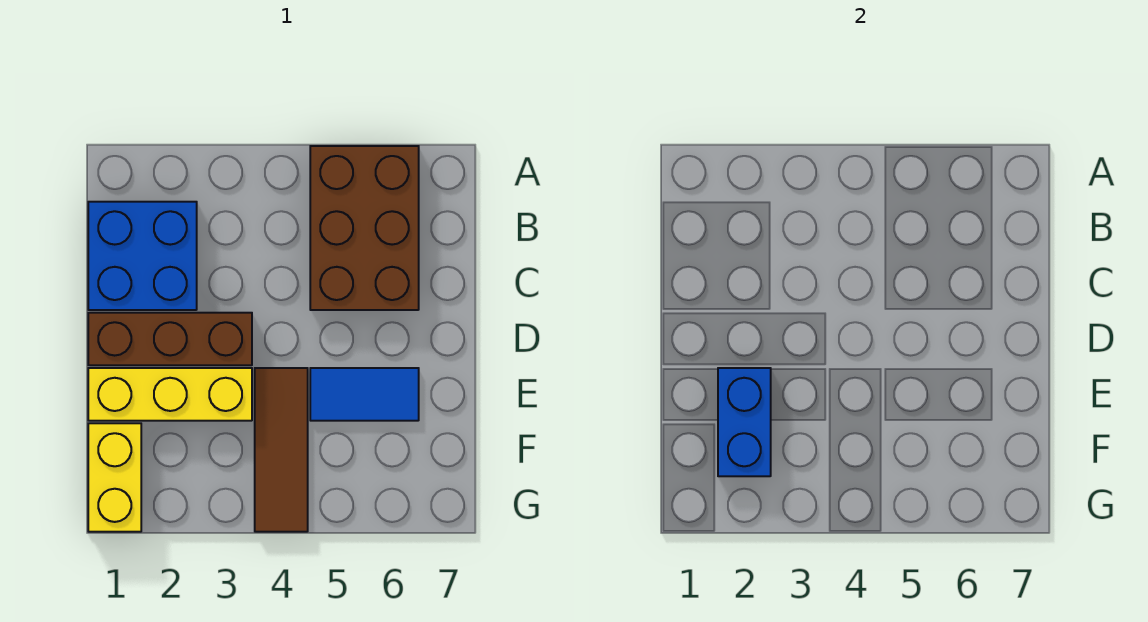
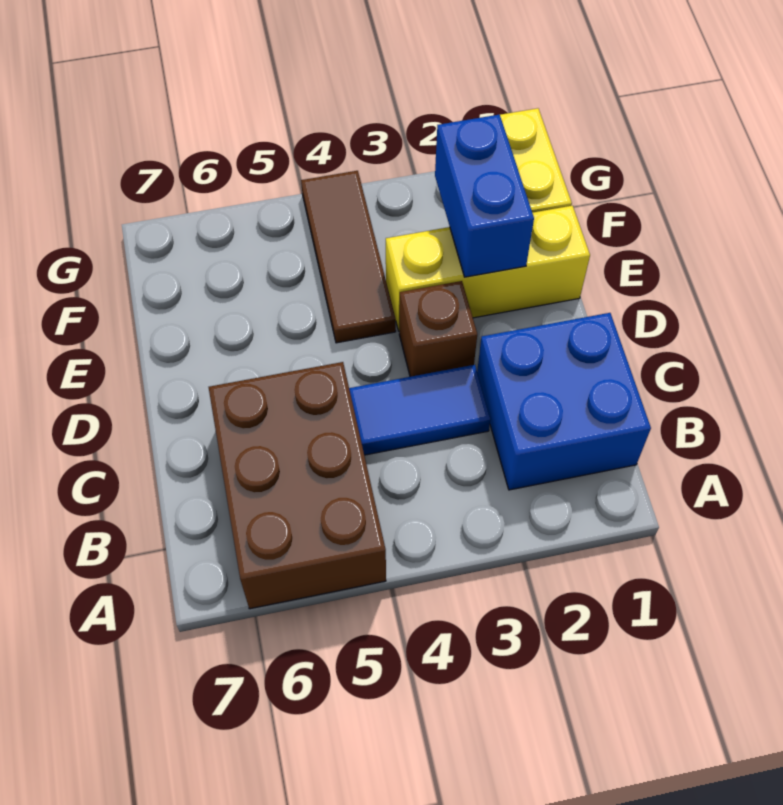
brown 1x3 brick [88,313,252,365] -> brown 1x1 brick [399,281,477,377]
blue 1x2 tile [310,368,419,421] -> blue 1x2 tile moved to [349,365,490,455]

